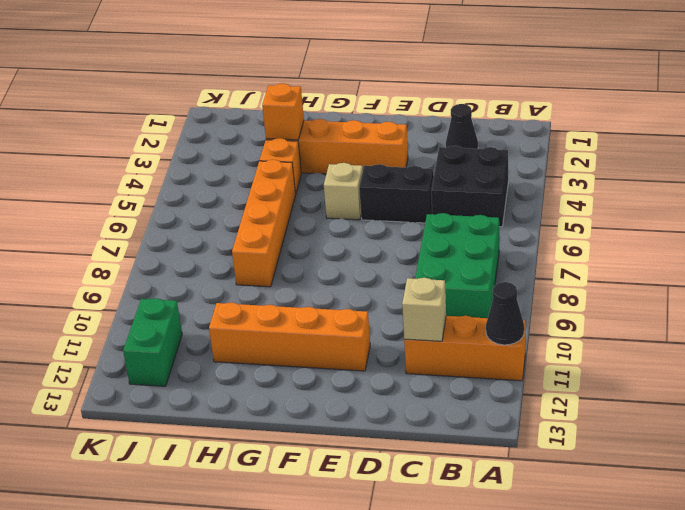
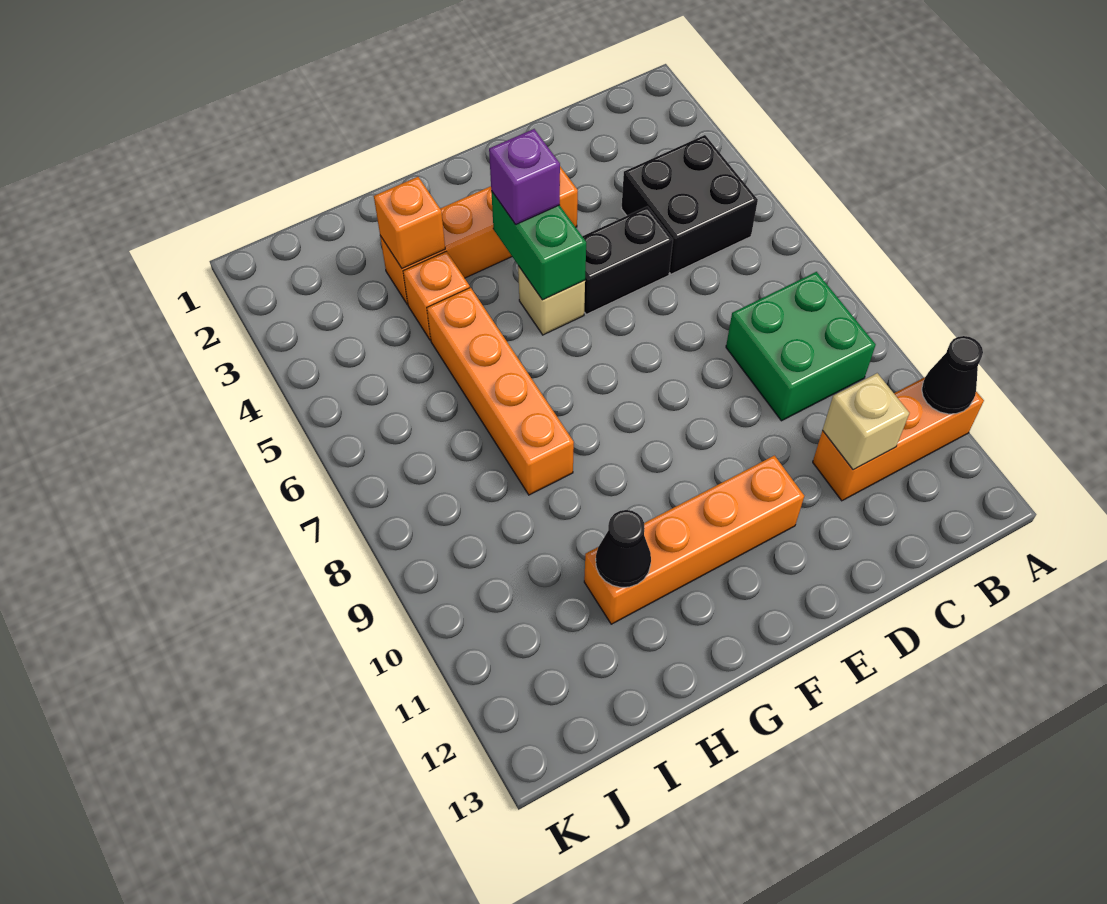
green 2x3 brick [415,213,499,318] -> green 2x2 brick [726,272,876,421]
black 1x1 cone [446,104,478,149] -> black 1x1 cone moved to [596,510,651,587]
none -> purple 1x1 brick [489,129,560,224]
green 1x2 brick [123,298,182,386] -> green 1x2 brick moved to [491,191,586,300]

